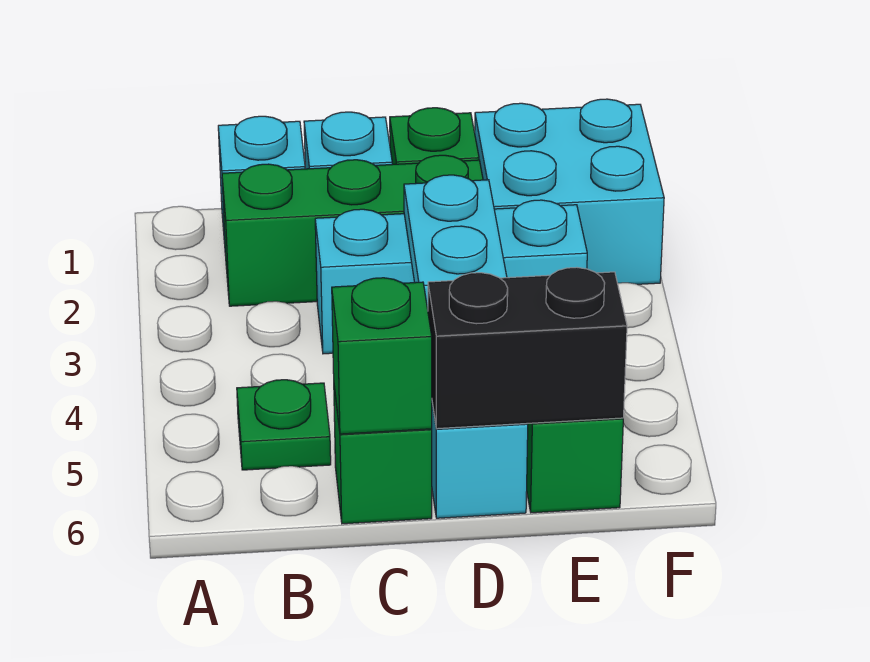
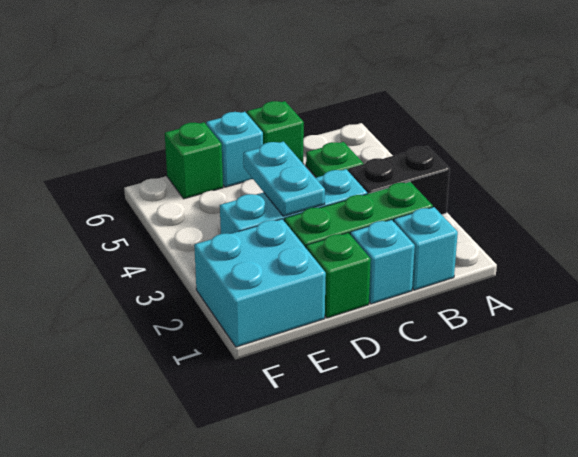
green 1x1 brick [332,278,432,434] -> none
black 1x2 brick [428,267,627,429] -> black 1x2 brick moved to [348,146,450,215]

